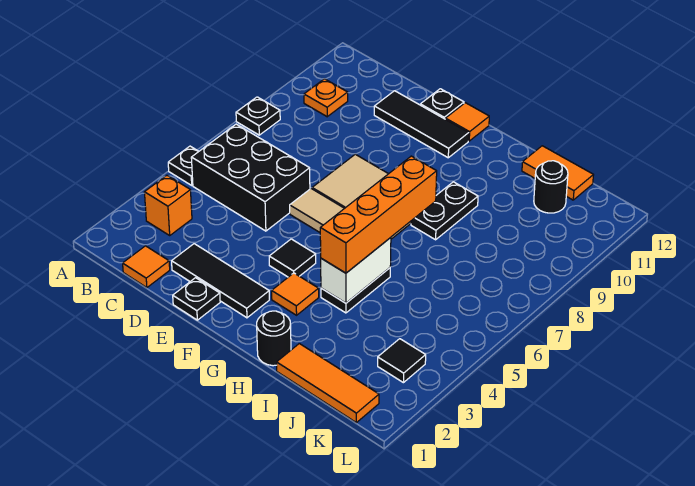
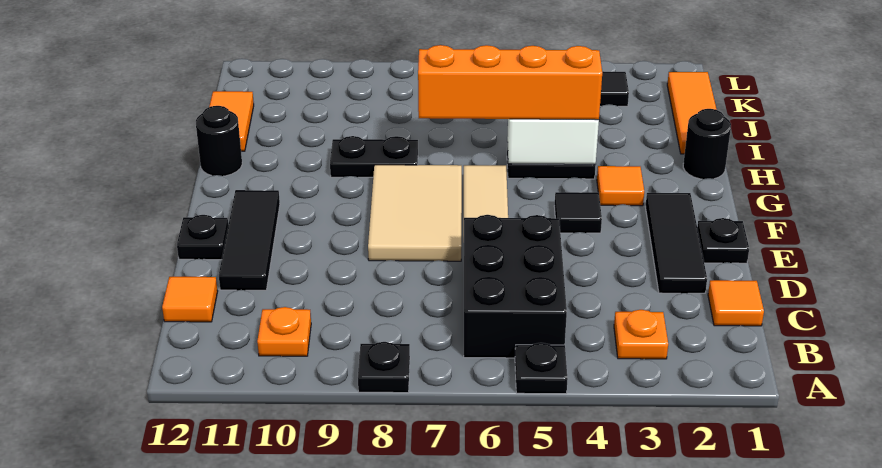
orange 1x1 brick [144,175,192,235] -> orange 1x1 plate [614,310,668,359]
orange 1x1 tile [445,103,489,141] -> orange 1x1 tile moved to [162,277,218,322]
black 1x1 round brick [534,161,568,213] -> black 1x1 round brick moved to [196,106,242,176]

